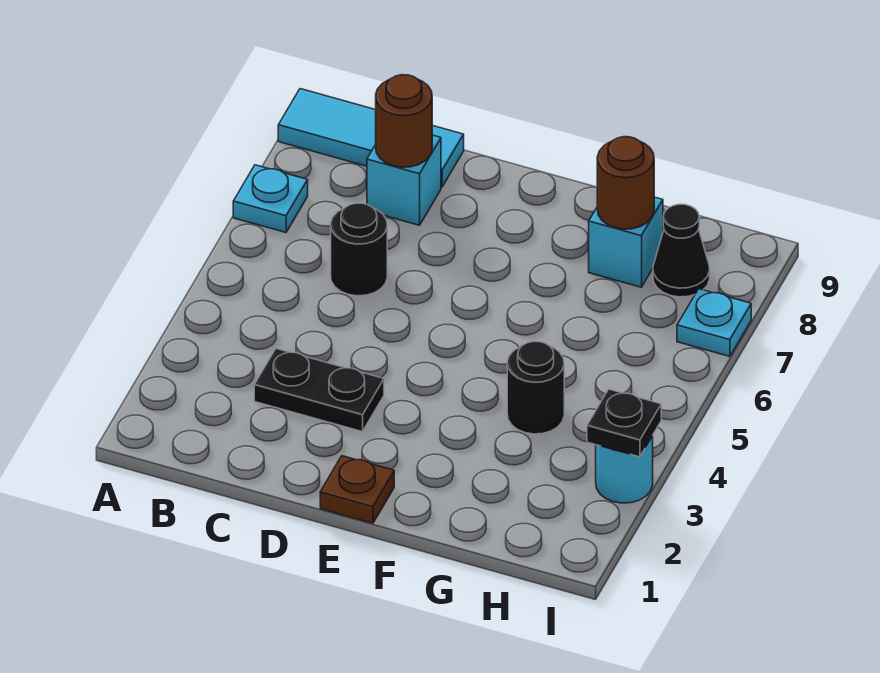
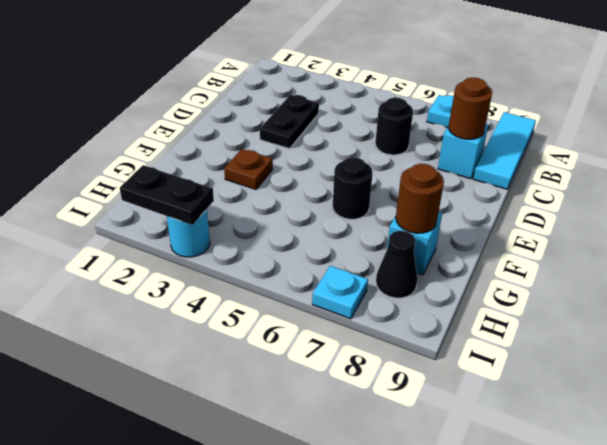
brown 1x1 plate [320,456,394,523] -> brown 1x1 plate moved to [224,149,273,189]
black 1x1 round brick [507,341,564,434] -> black 1x1 round brick moved to [333,157,373,219]
black 1x1 plate [587,389,661,457] -> black 1x2 plate [120,165,214,225]

